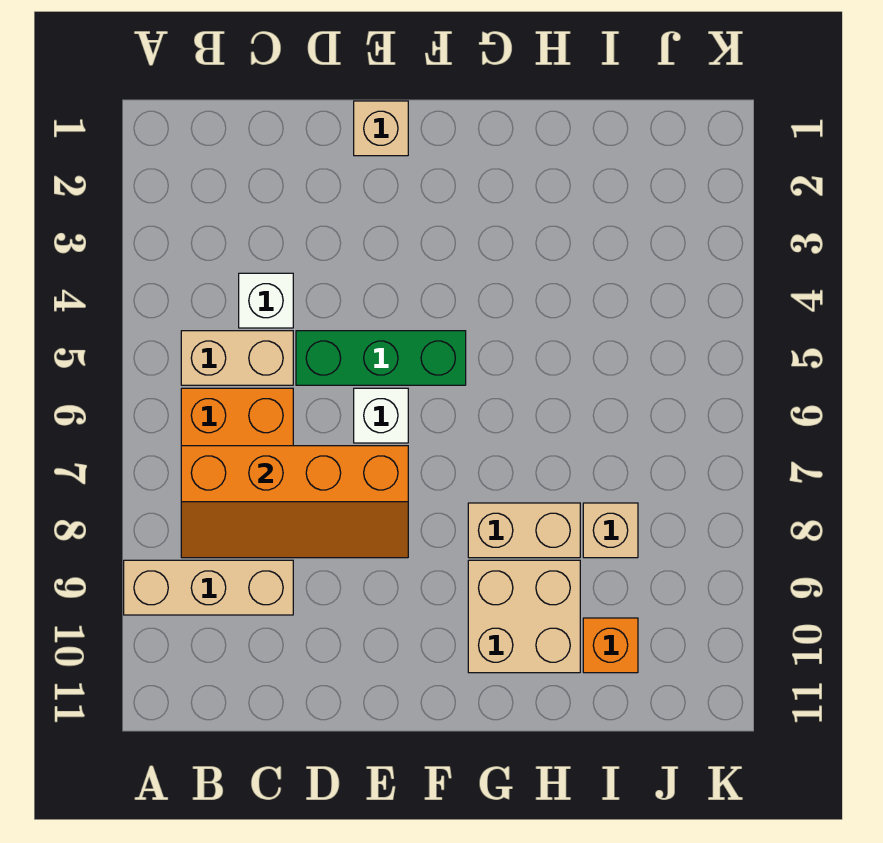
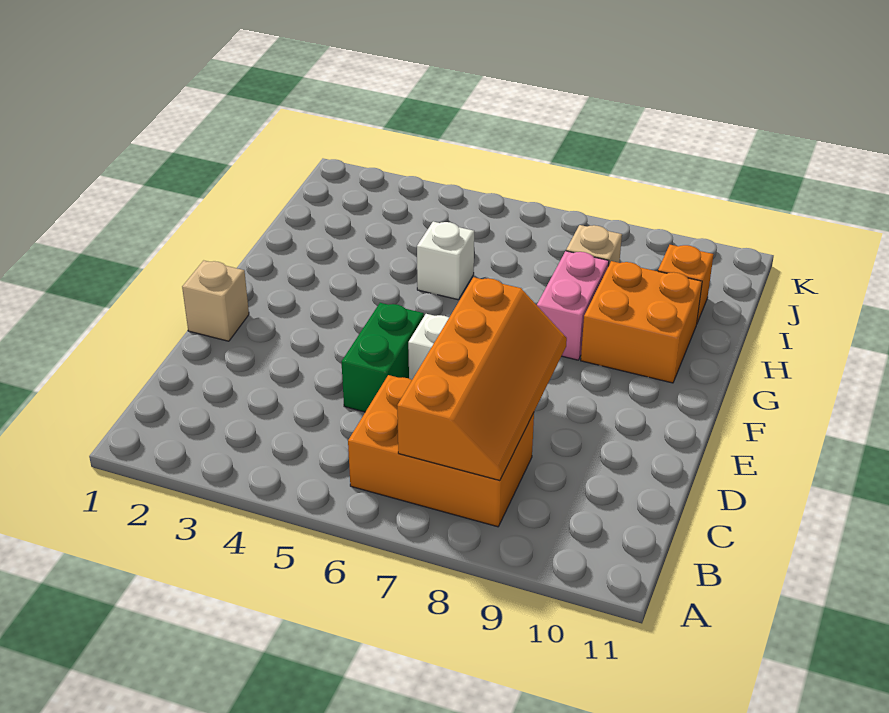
tan 1x3 brick [124,560,293,615] -> none
tan 1x2 brick [181,331,293,385] -> none
white 1x1 brick [239,273,293,328] -> white 1x1 brick moved to [417,222,474,300]
green 1x3 brick [296,331,466,385] -> green 1x2 brick [341,303,424,412]
tan 1x2 brick [468,503,580,558] -> pink 1x2 brick [537,251,609,360]
tan 2x2 brick [468,560,580,673] -> orange 2x2 brick [581,261,702,383]

